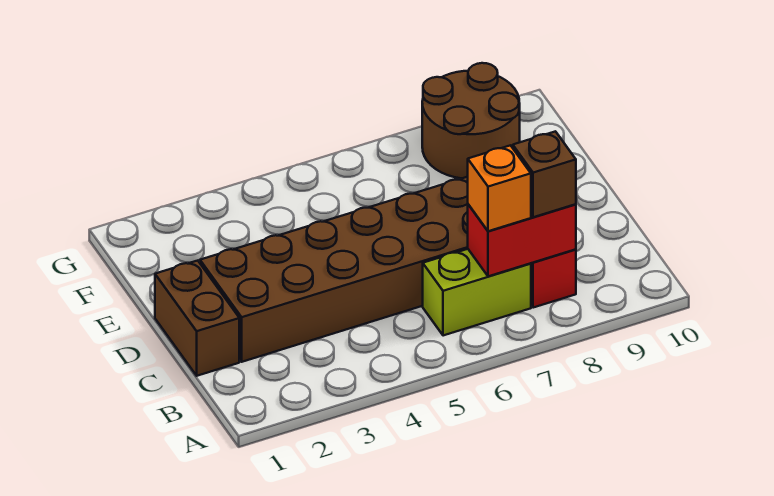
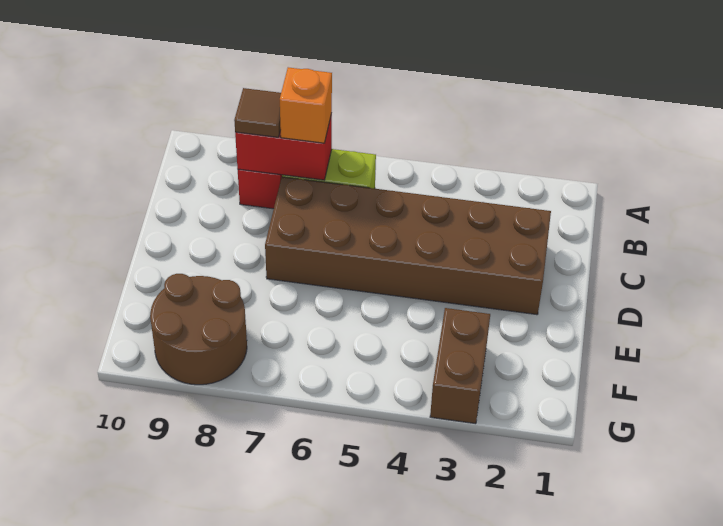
brown 1x1 brick [513,131,576,217] -> brown 1x1 tile [234,88,281,137]
brown 1x2 brick [155,261,239,376] -> brown 1x2 brick moved to [430,308,490,424]

